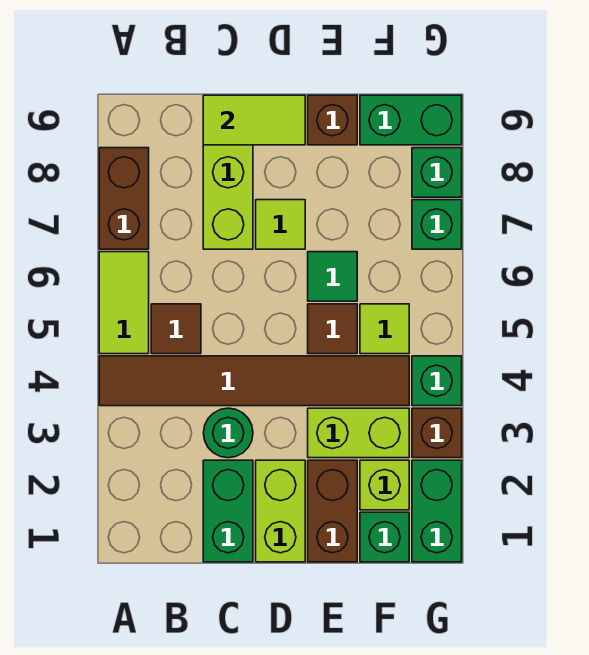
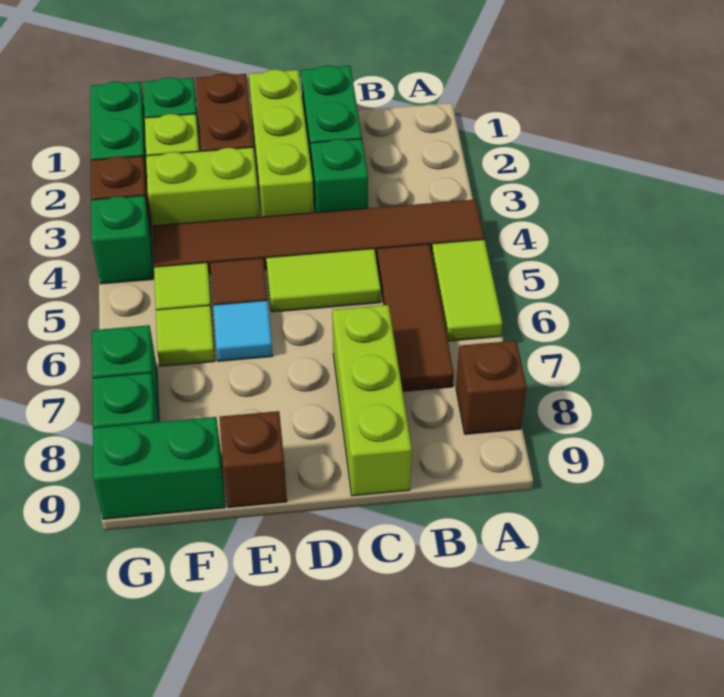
brown 1x2 brick [99,148,149,249] -> brown 1x1 brick [456,341,527,434]
brown 1x1 tile [151,304,201,354] -> brown 1x3 tile [377,244,454,391]
green 1x1 round brick [204,408,253,458] -> green 1x1 brick [311,139,368,213]
lime 1x2 tile [203,95,305,145] -> lime 1x2 tile moved to [266,249,381,312]
lime 1x2 brick [256,460,305,562] -> lime 1x3 brick [249,69,314,217]
lime 1x1 tile [256,200,305,249] -> lime 1x1 tile moved to [156,305,215,366]
green 1x1 tile [308,252,357,301] -> cyan 1x1 tile [213,300,273,361]

